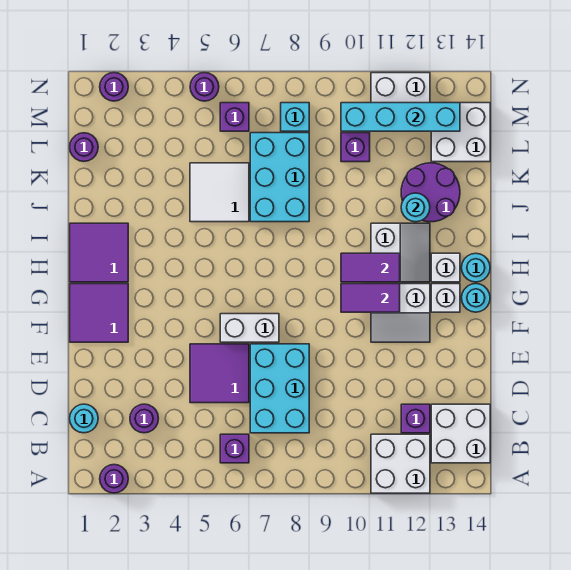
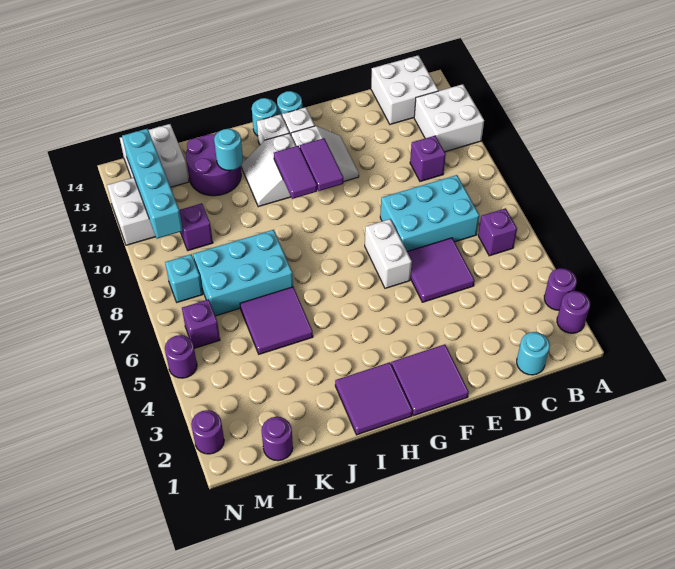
purple 1x1 round brick [130,404,158,433] -> purple 1x1 round brick moved to [544,268,577,310]
purple 1x1 brick [401,404,430,433] -> purple 1x1 brick moved to [410,136,446,181]
white 2x2 slope [371,223,430,282] -> white 2x2 slope turned to [241,133,296,207]
white 2x2 tile [190,163,249,222] -> purple 2x2 tile [240,287,313,354]

